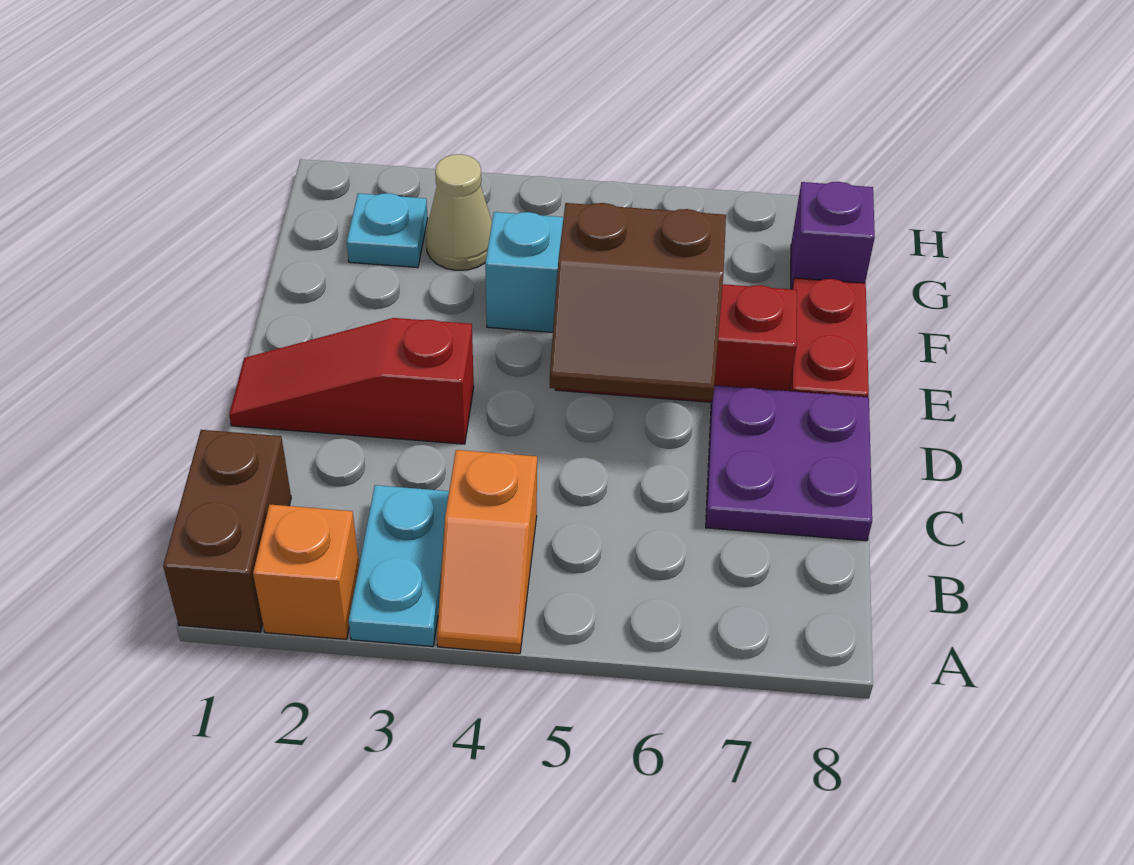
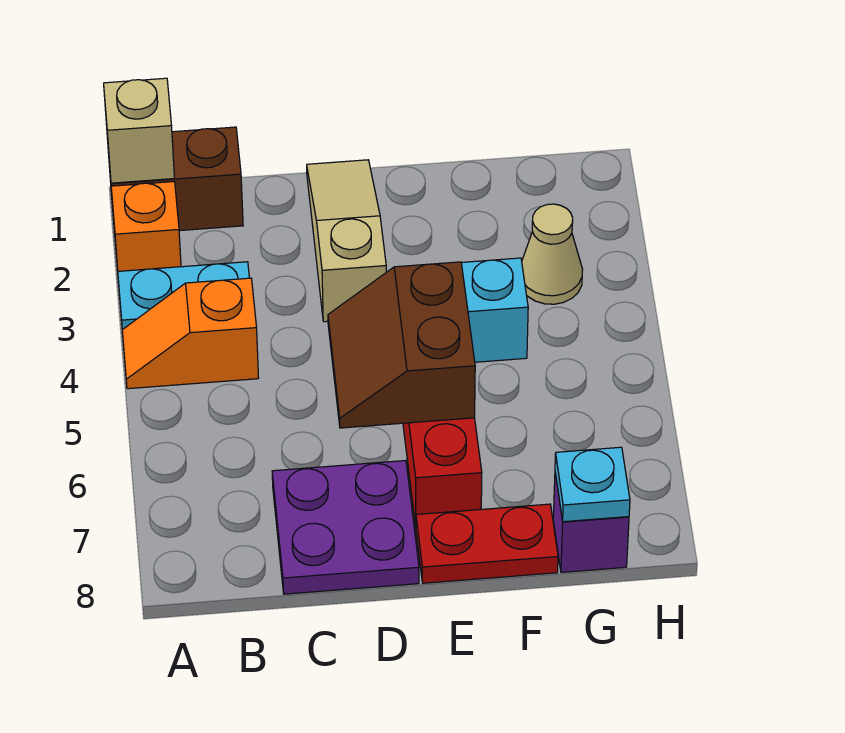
none -> tan 1x1 brick [104,78,174,183]
red 1x3 slope [229,318,474,444] -> tan 1x3 slope [307,160,386,322]
cyan 1x1 plate [347,193,428,268] -> cyan 1x1 plate moved to [555,447,630,522]

